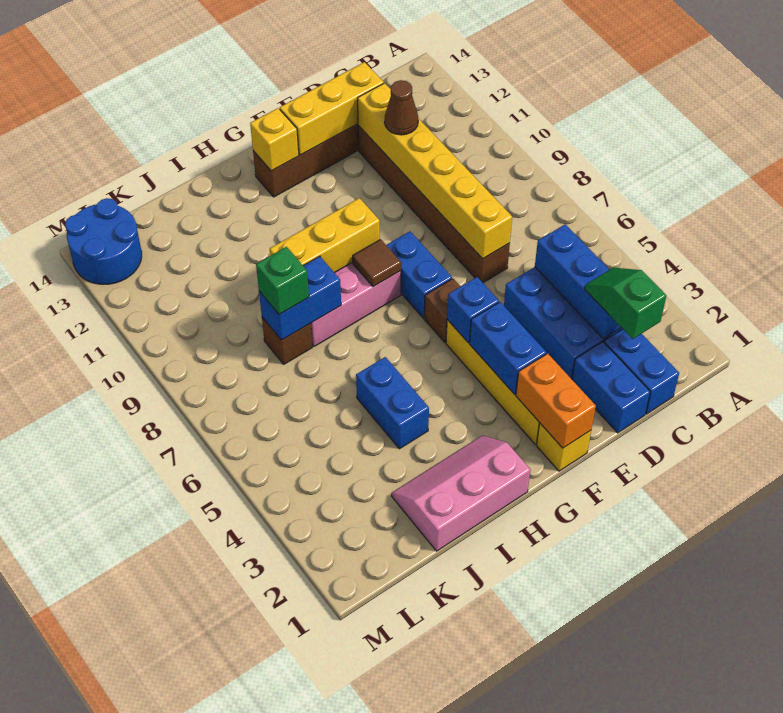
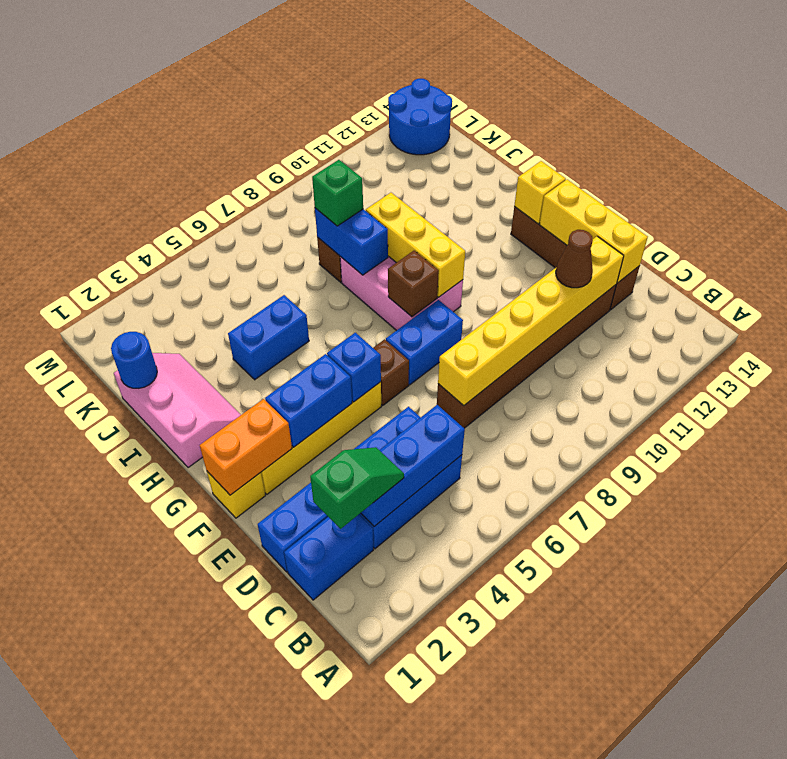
brown 1x1 tile [353,239,401,286] -> brown 1x1 brick [388,251,439,317]
none -> blue 1x1 round brick [111,332,157,388]

